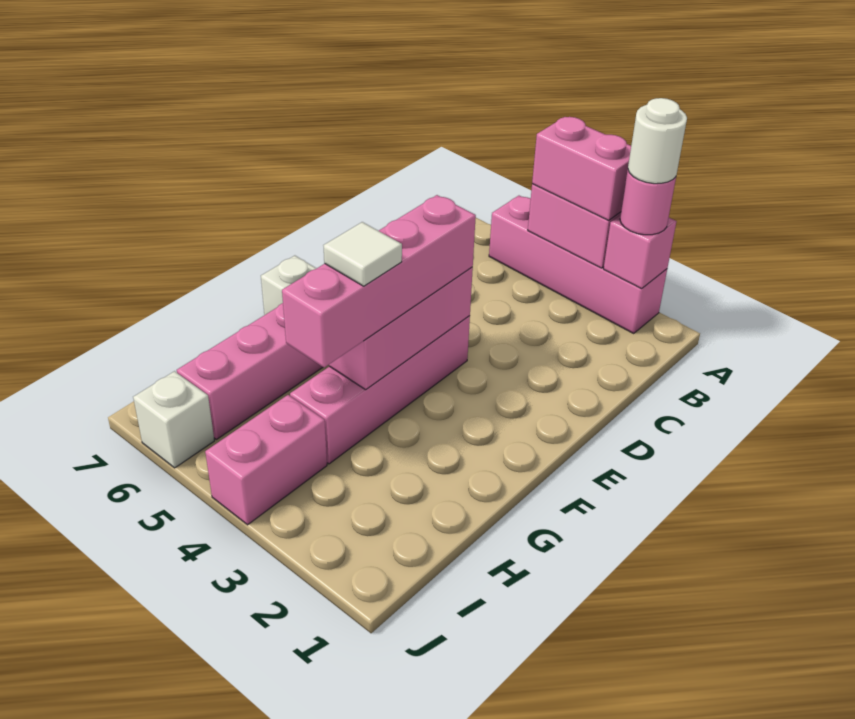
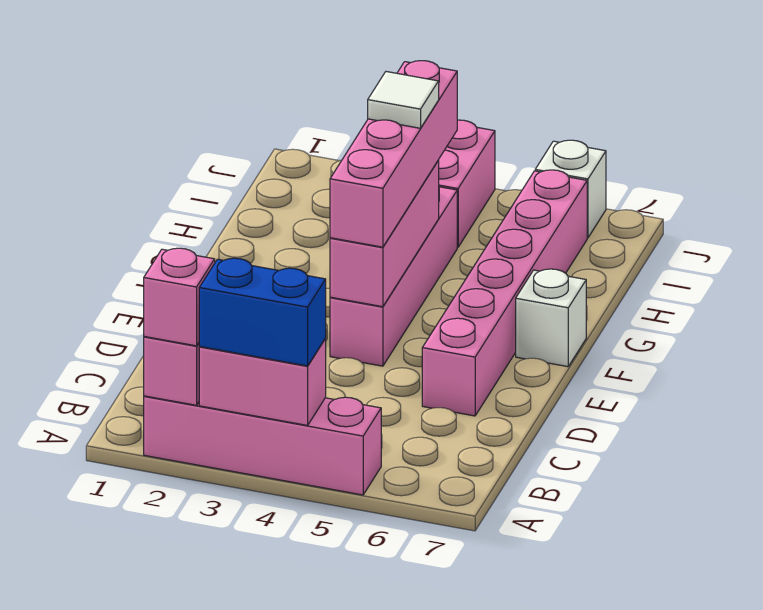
pink 1x1 round brick [620,170,676,235] -> pink 1x1 brick [144,248,215,346]
white 1x1 round brick [628,98,687,184] -> none
pink 1x2 brick [532,117,631,220] -> blue 1x2 brick [199,258,326,366]

